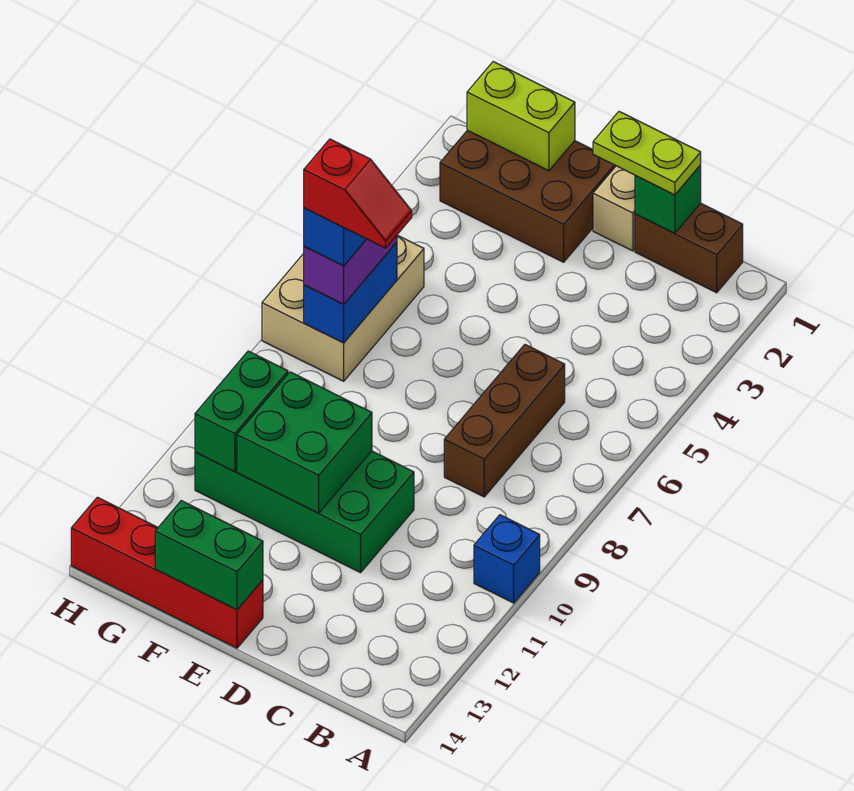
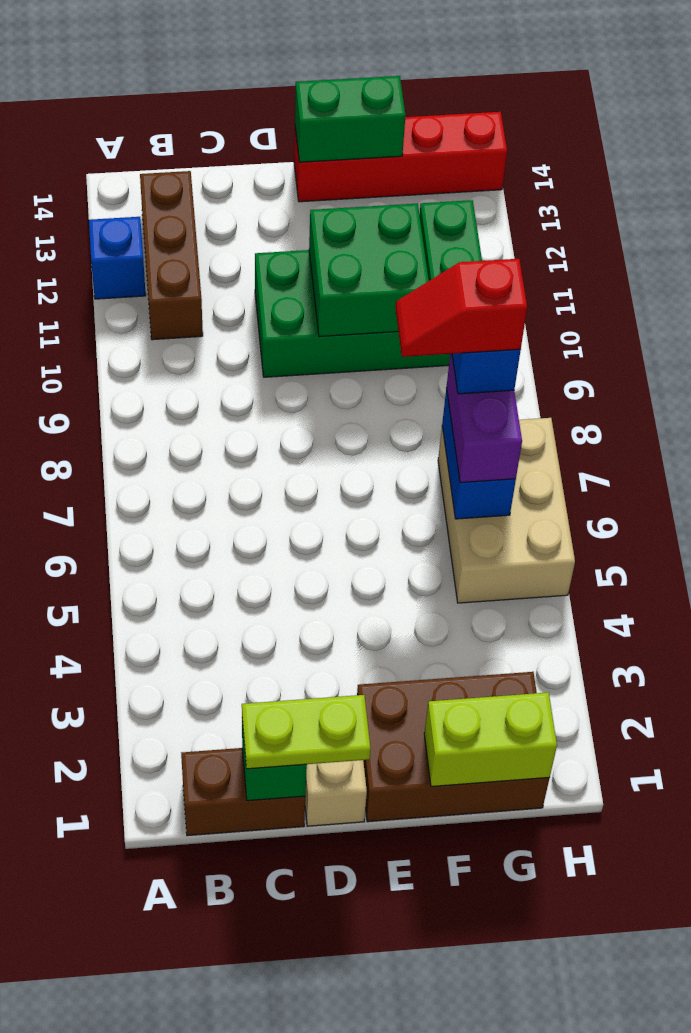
blue 1x1 brick [474,515,540,603] -> blue 1x1 brick moved to [89,217,146,299]
brown 1x3 brick [444,345,565,497] -> brown 1x3 brick moved to [140,171,203,340]

